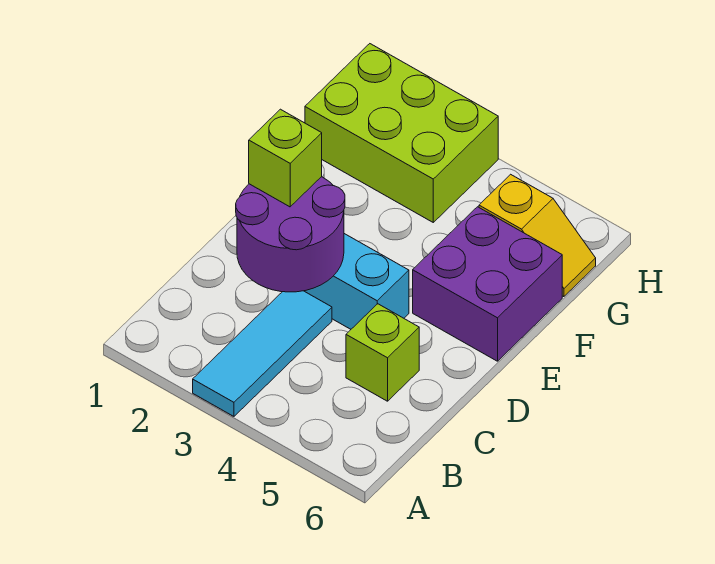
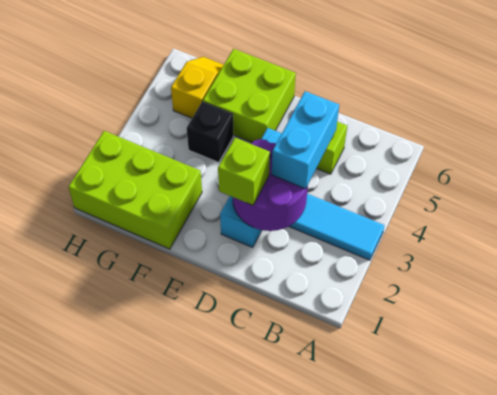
none -> cyan 1x2 brick [272,91,339,189]
purple 2x2 brick [413,207,562,361] -> lime 2x2 brick [203,49,296,142]
none -> black 1x1 brick [187,102,233,162]
lime 2x3 brick [305,44,498,222] -> lime 2x3 brick turned to [68,131,202,249]

